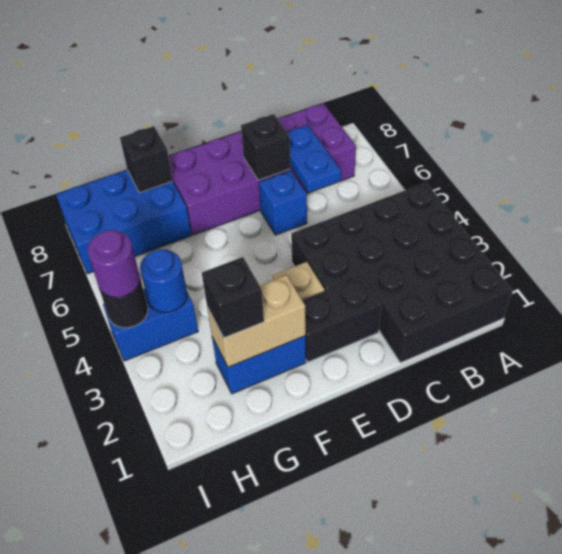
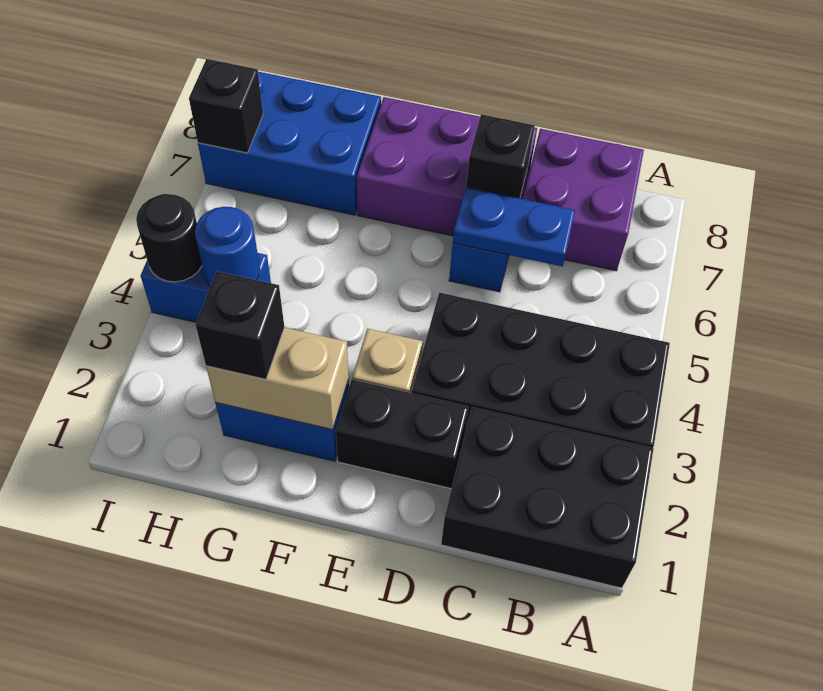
blue 1x2 plate [287,125,341,193] -> blue 1x2 plate turned to [453,187,575,267]
black 1x1 brick [120,126,173,193] -> black 1x1 brick moved to [189,59,263,153]
purple 1x1 round brick [87,230,140,298] -> none

